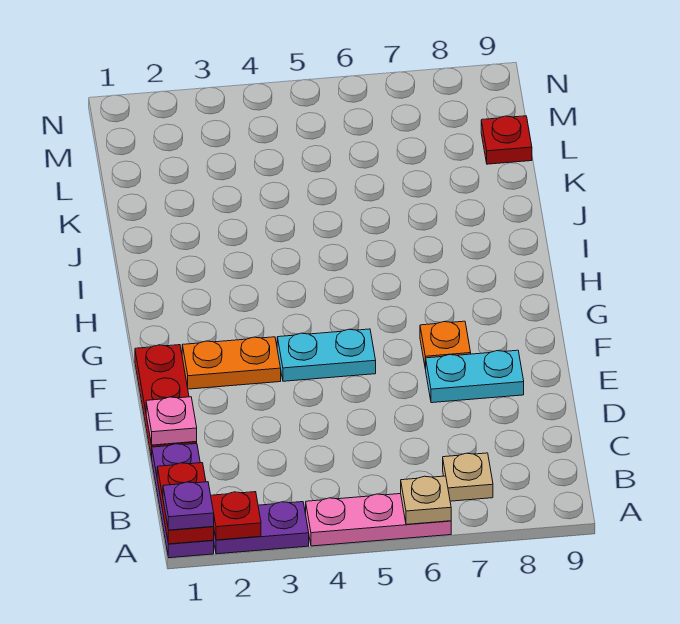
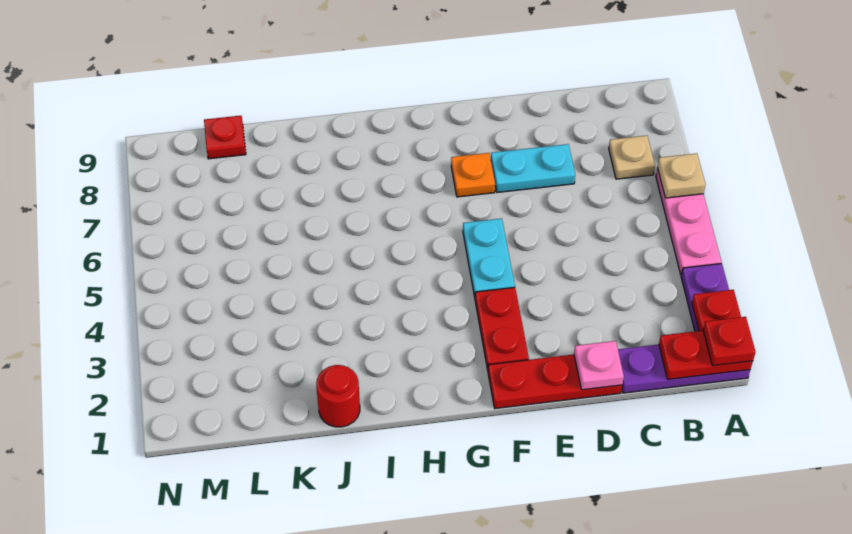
purple 1x1 plate [163,482,214,530] -> red 1x1 plate [703,317,756,366]
cyan 1x2 plate [426,350,524,403] -> cyan 1x2 plate turned to [491,144,575,193]
orange 1x2 plate [182,337,281,389] -> red 1x2 plate [475,287,529,370]
none -> red 1x1 round brick [316,365,360,427]

